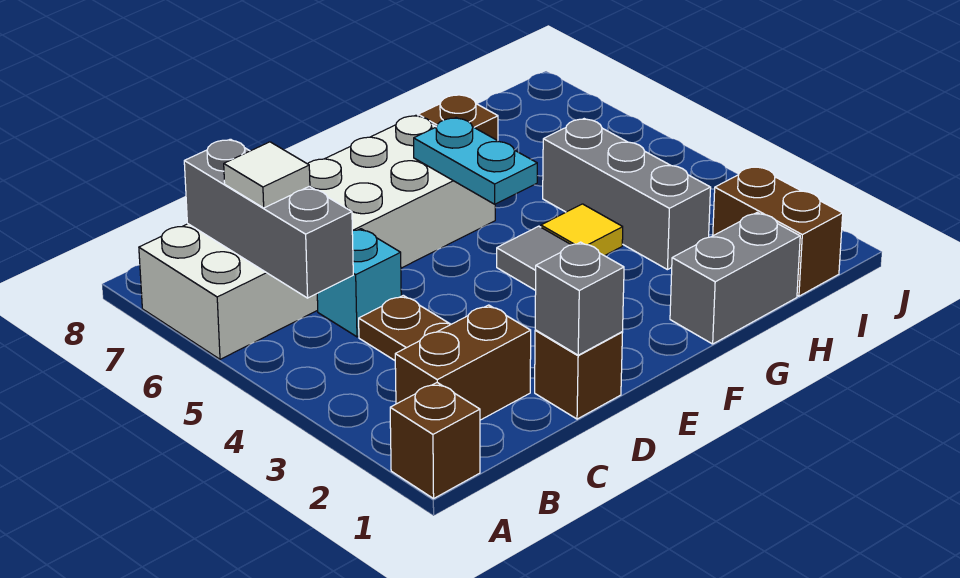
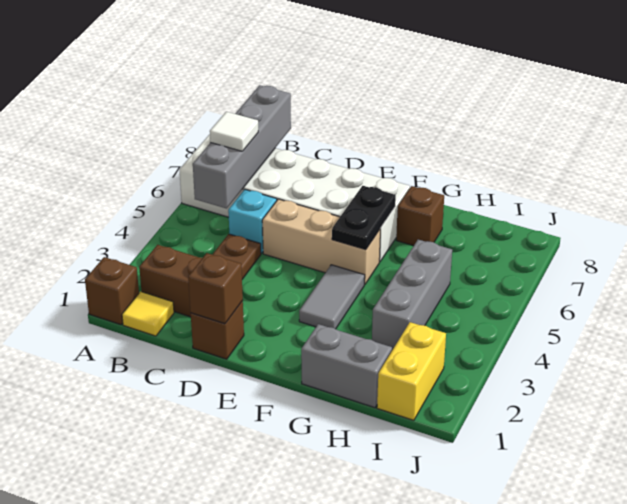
grey 1x3 brick [184,139,353,298] -> grey 1x4 brick [193,85,291,208]
grey 1x1 brick [535,242,624,355] -> brown 1x1 brick [188,253,243,324]
none -> tan 1x3 brick [262,199,380,285]
cyan 1x2 plate [414,118,537,204] -> black 1x2 plate [332,186,396,250]
yellow 1x1 tile [541,204,623,256] -> yellow 1x1 tile moved to [122,291,174,336]
brown 1x2 brick [713,166,843,296] -> yellow 1x2 brick [377,322,446,420]

